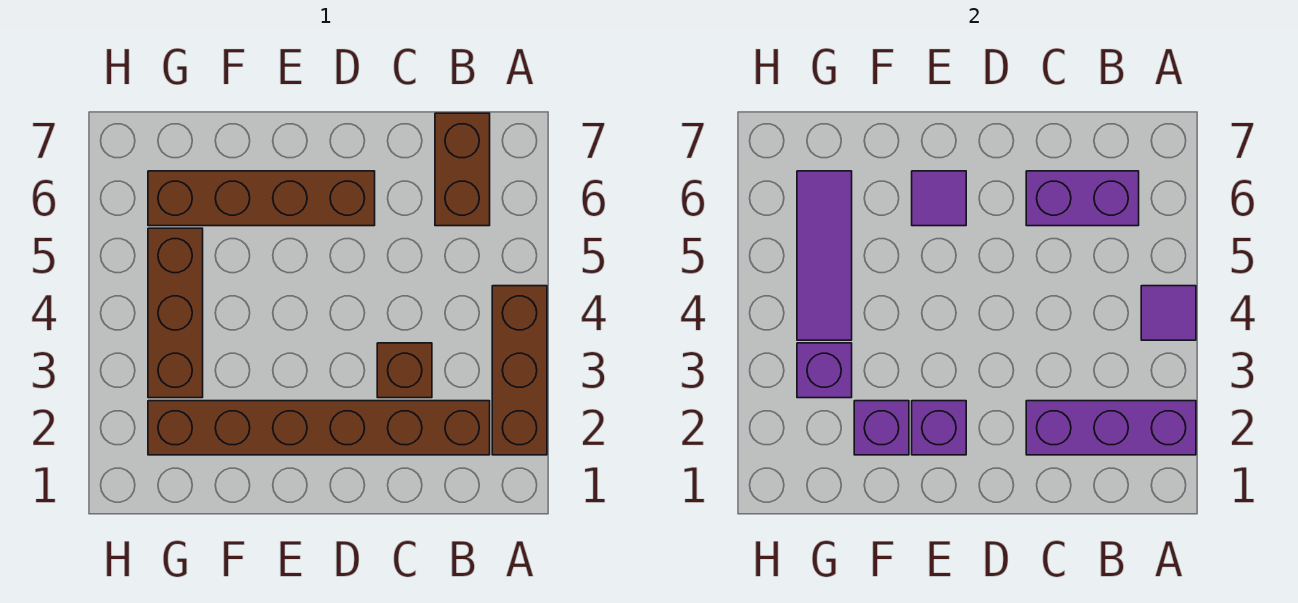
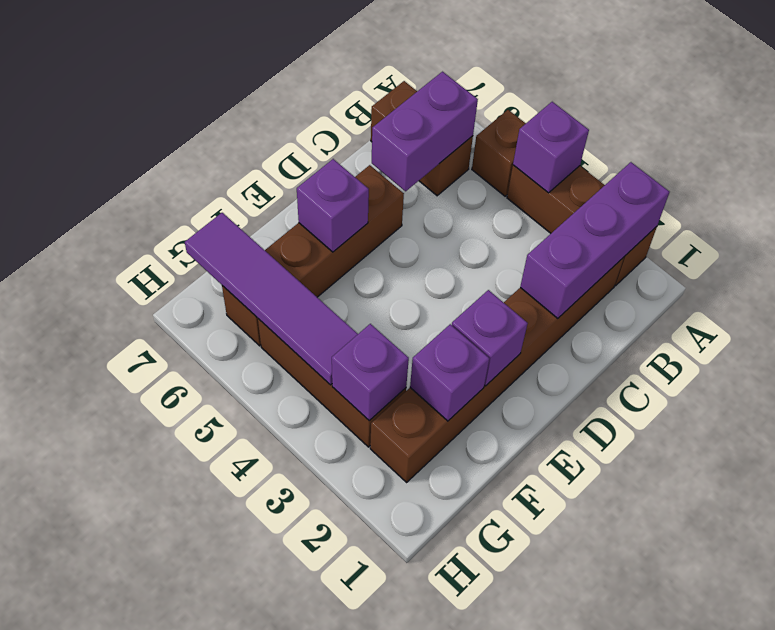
purple 1x1 tile [1141,286,1196,340] -> purple 1x1 brick [513,102,589,193]
brown 1x1 brick [377,343,432,398] -> brown 1x1 brick moved to [472,110,526,196]
purple 1x1 tile [912,171,966,226] -> purple 1x1 brick [297,159,369,252]
purple 1x3 tile [797,171,852,340] -> purple 1x4 tile [185,213,358,385]

